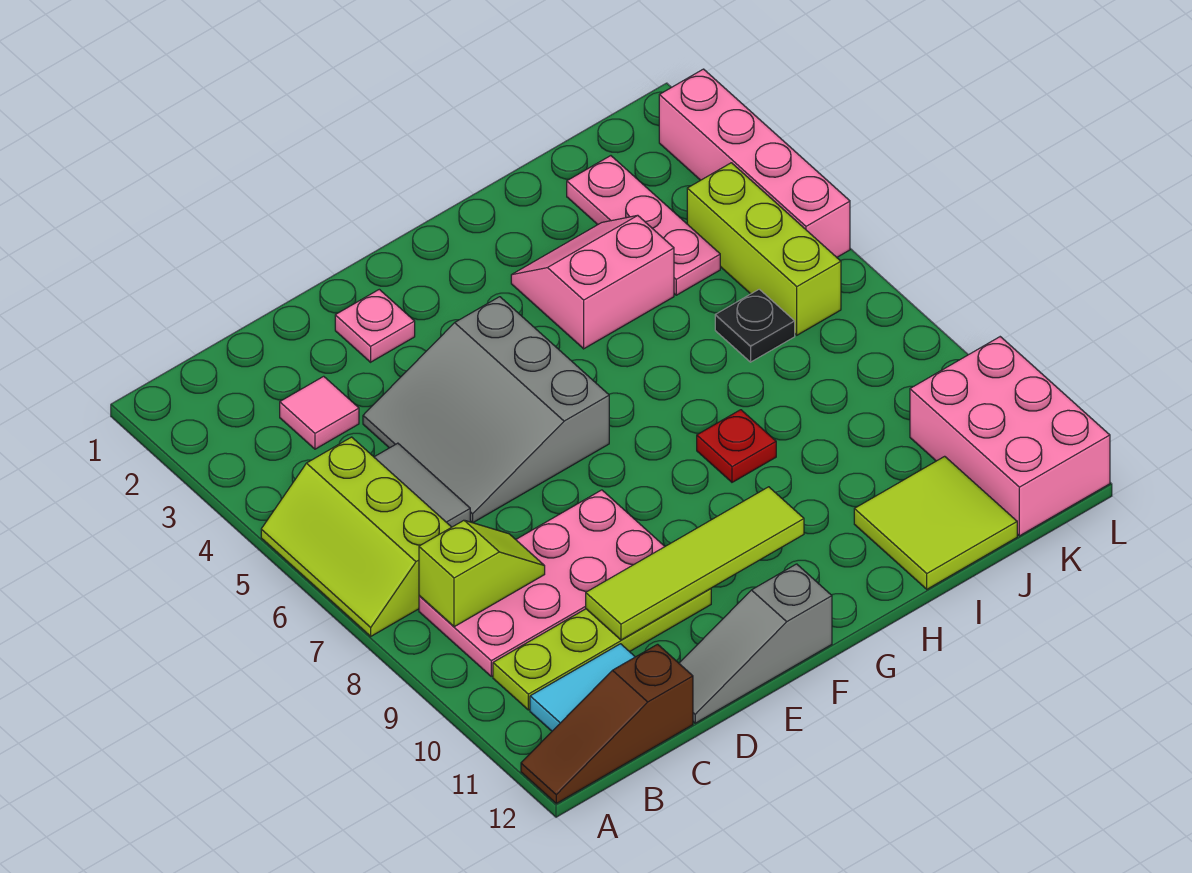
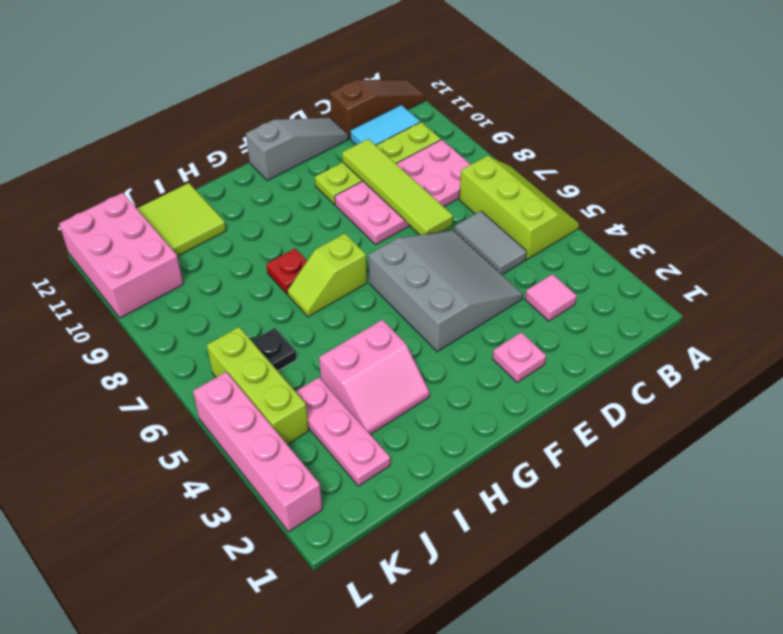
lime 1x2 slope [419,520,545,627] -> lime 1x2 slope moved to [287,233,367,317]
lime 1x4 tile [586,487,804,640] -> lime 1x4 tile turned to [342,139,453,235]

